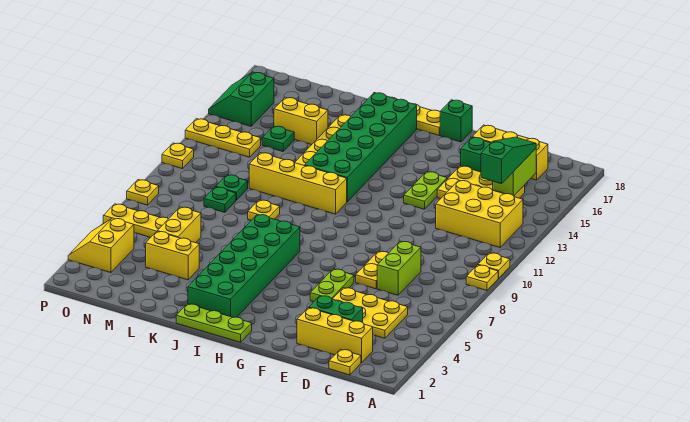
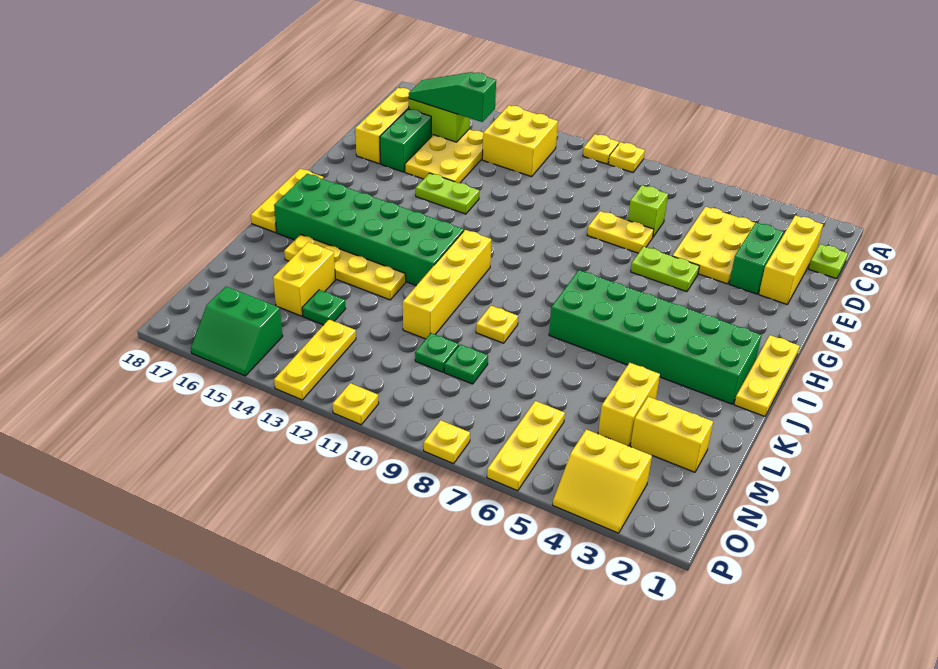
yellow 2x3 brick [436,180,523,247] -> yellow 2x2 brick [482,105,558,177]
yellow 1x1 plate [329,349,361,375] -> lime 1x1 plate [809,244,848,279]
lime 1x2 brick [377,241,421,295] -> lime 1x1 brick [628,185,668,237]
green 1x1 brick [440,100,472,142] -> none
lime 1x3 plate [176,304,252,342] -> yellow 1x3 plate [734,335,799,416]
yellow 1x2 brick [158,207,201,243] -> yellow 1x2 brick moved to [630,397,713,472]

